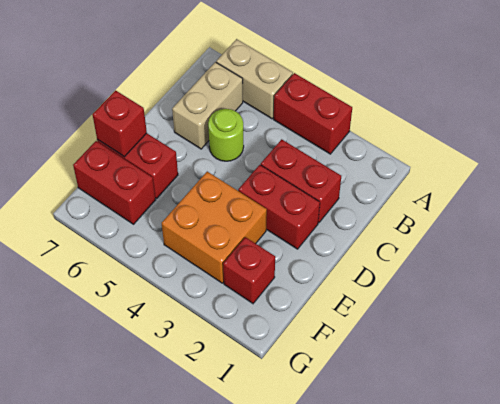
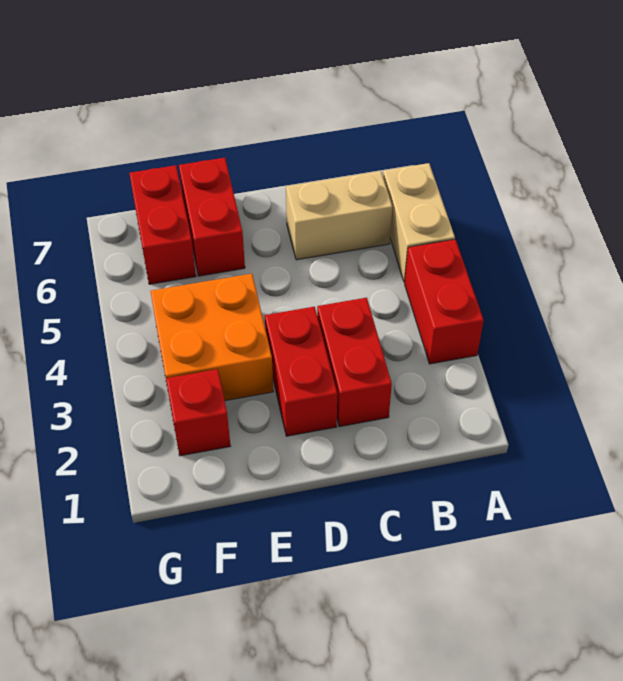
lime 1x1 round brick [208,109,244,161] -> none
red 1x1 brick [93,90,147,157] -> none

